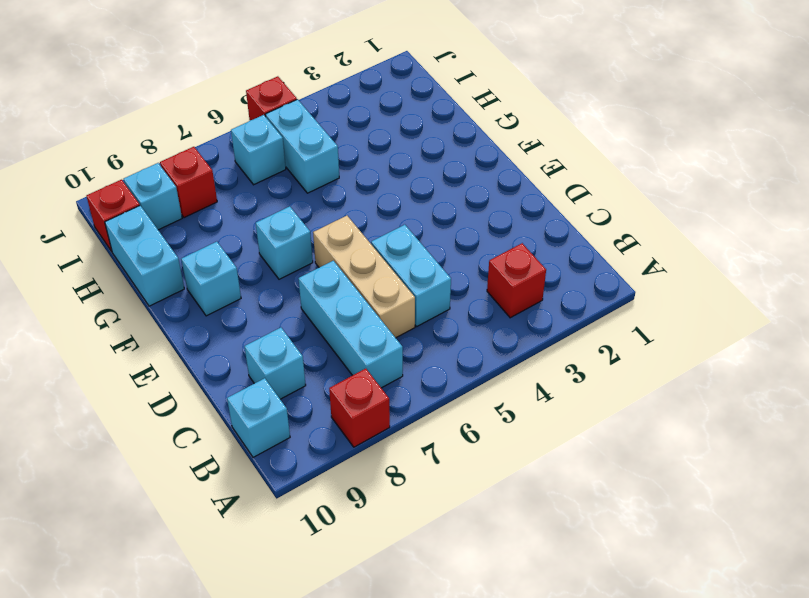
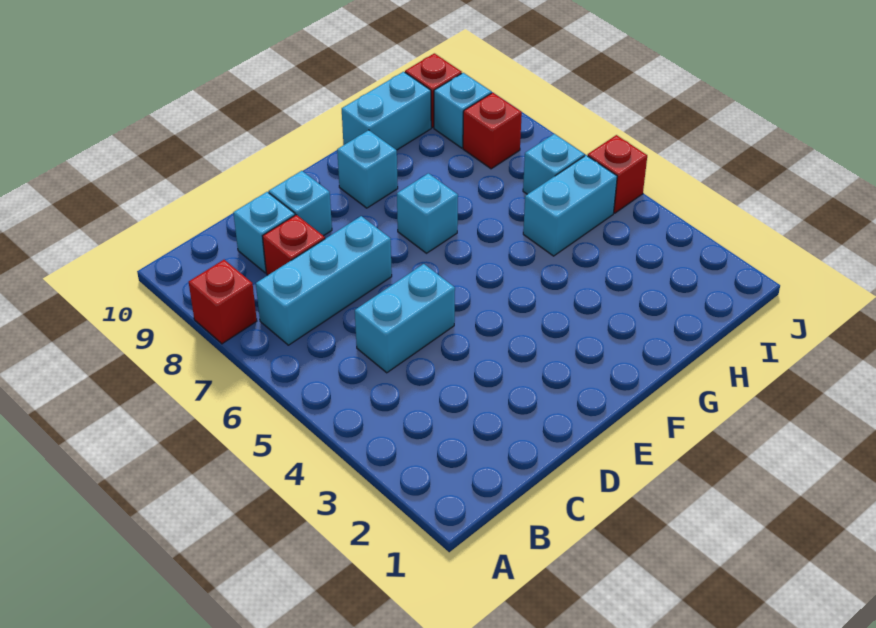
red 1x1 brick [487,243,546,318] -> red 1x1 brick moved to [263,215,325,275]
cyan 1x1 brick [227,378,290,457] -> cyan 1x1 brick moved to [269,171,332,236]
tan 1x3 brick [313,216,415,338] -> none

